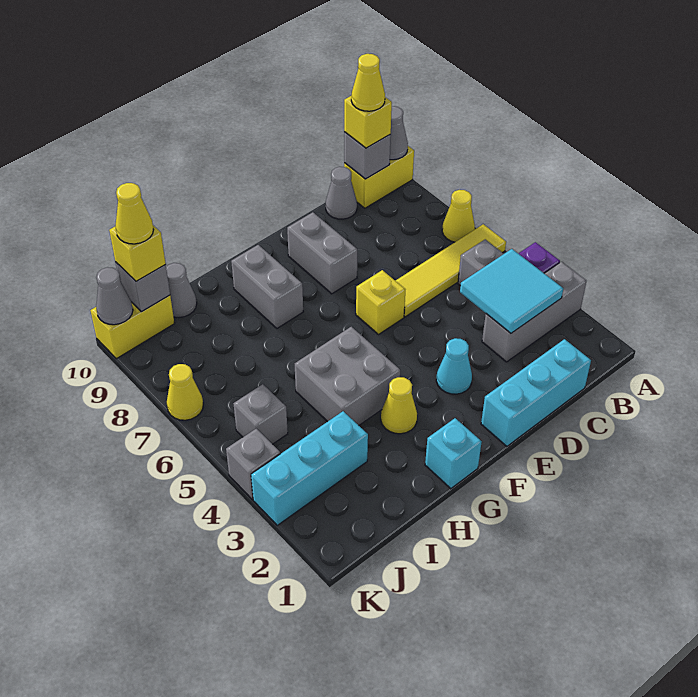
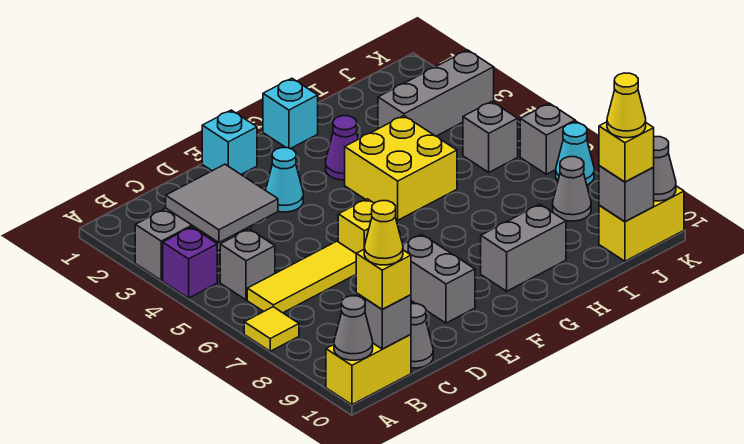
yellow 1x4 tile [396,224,506,317] -> yellow 1x3 tile [247,241,356,313]
yellow 1x1 cone [442,190,475,242] -> yellow 1x1 tile [244,307,299,351]
cyan 2x2 tile [460,249,563,333] -> grey 2x2 tile [166,164,278,242]
cyan 1x3 brick [481,339,591,446] -> cyan 1x1 brick [202,110,257,174]
yellow 1x1 cone [381,377,417,434] -> purple 1x1 cone [326,116,358,180]
grey 2x2 brick [295,327,400,425] -> yellow 2x2 brick [345,116,457,220]
grey 1x2 brick [231,245,303,328] -> grey 1x2 brick turned to [481,204,566,291]
cyan 1x3 brick [251,411,368,525] -> grey 1x3 brick [378,50,494,136]
grey 1x1 cone [166,263,197,317] -> grey 1x1 cone moved to [553,157,591,221]
grey 1x1 brick [226,429,280,499] -> grey 1x1 brick moved to [520,103,575,174]
yellow 1x1 cone [167,364,203,420] -> cyan 1x1 cone [556,123,594,185]

